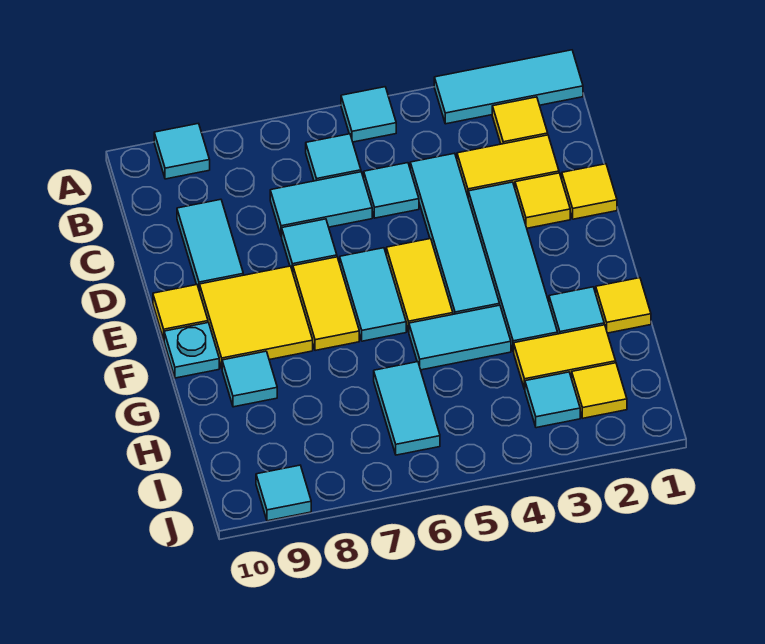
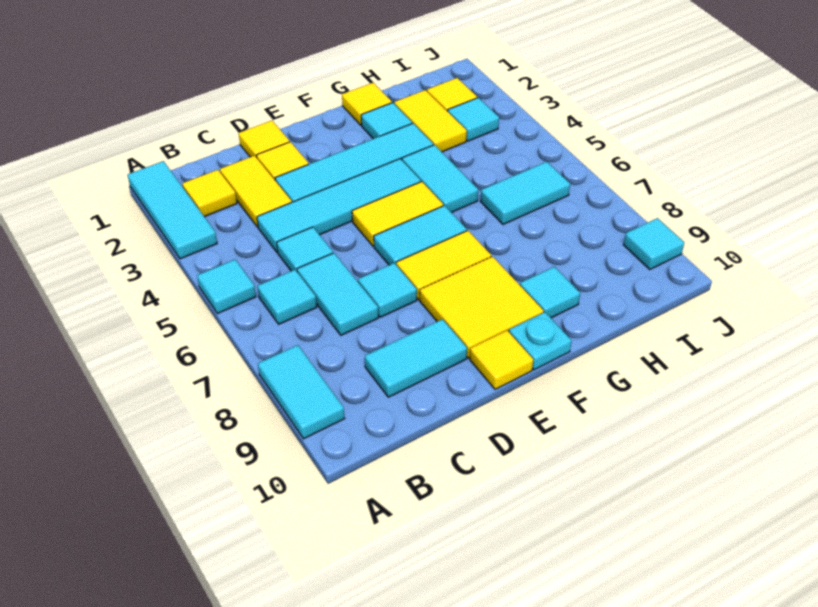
cyan 1x1 tile [154,123,210,179] -> cyan 1x2 tile [258,345,345,439]

